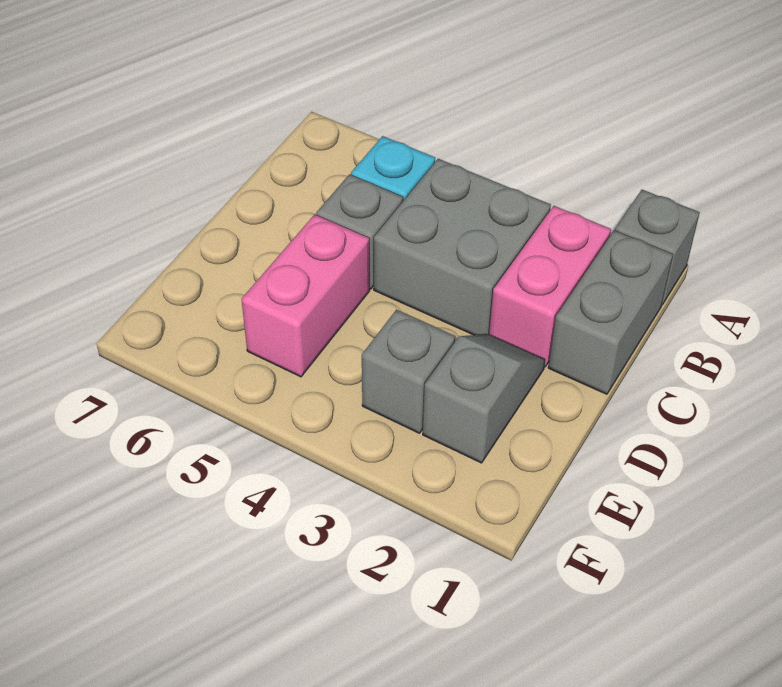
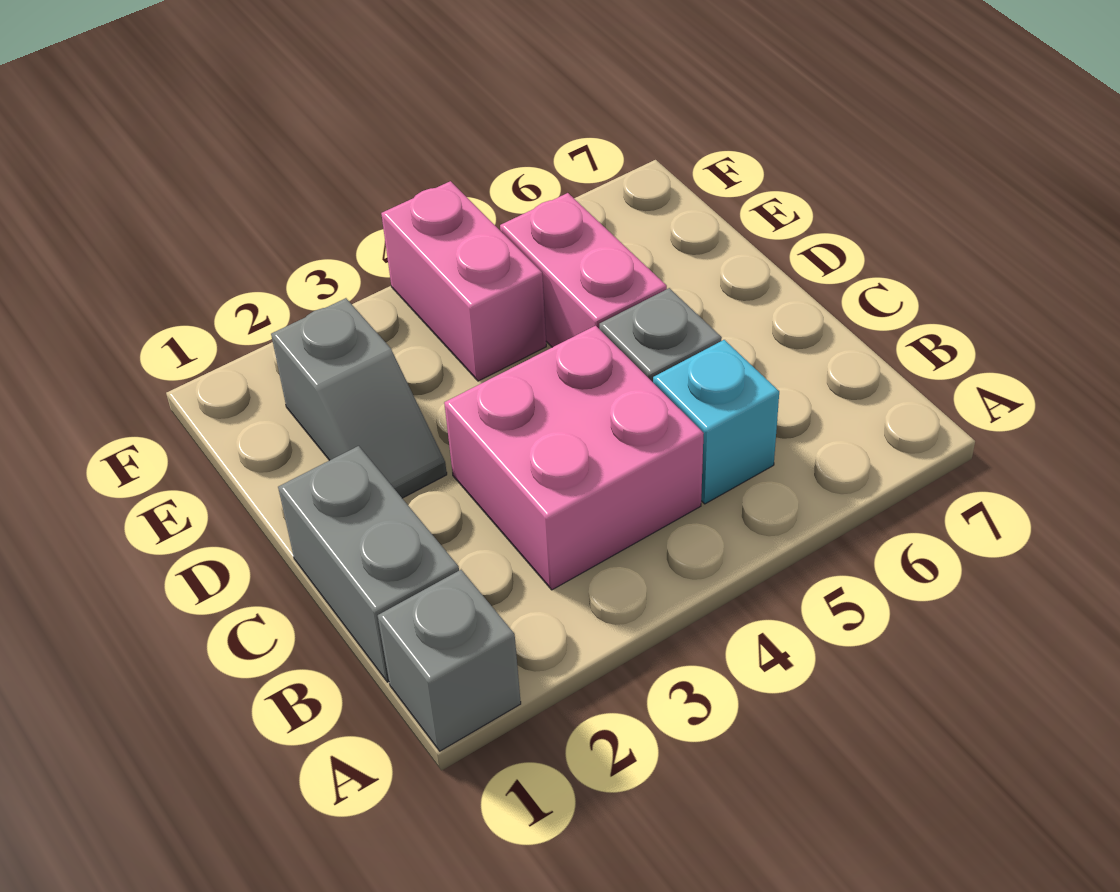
pink 1x2 brick [489,206,611,367] -> pink 1x2 brick moved to [381,181,546,381]
grey 2x2 brick [374,159,551,335] -> pink 2x2 brick [444,326,704,590]
grey 1x1 brick [362,310,455,433] -> none

